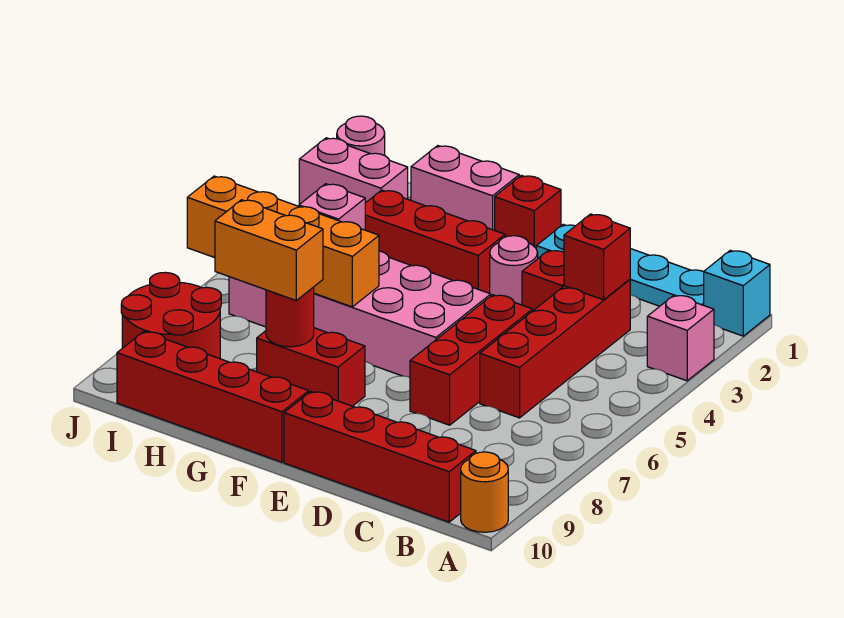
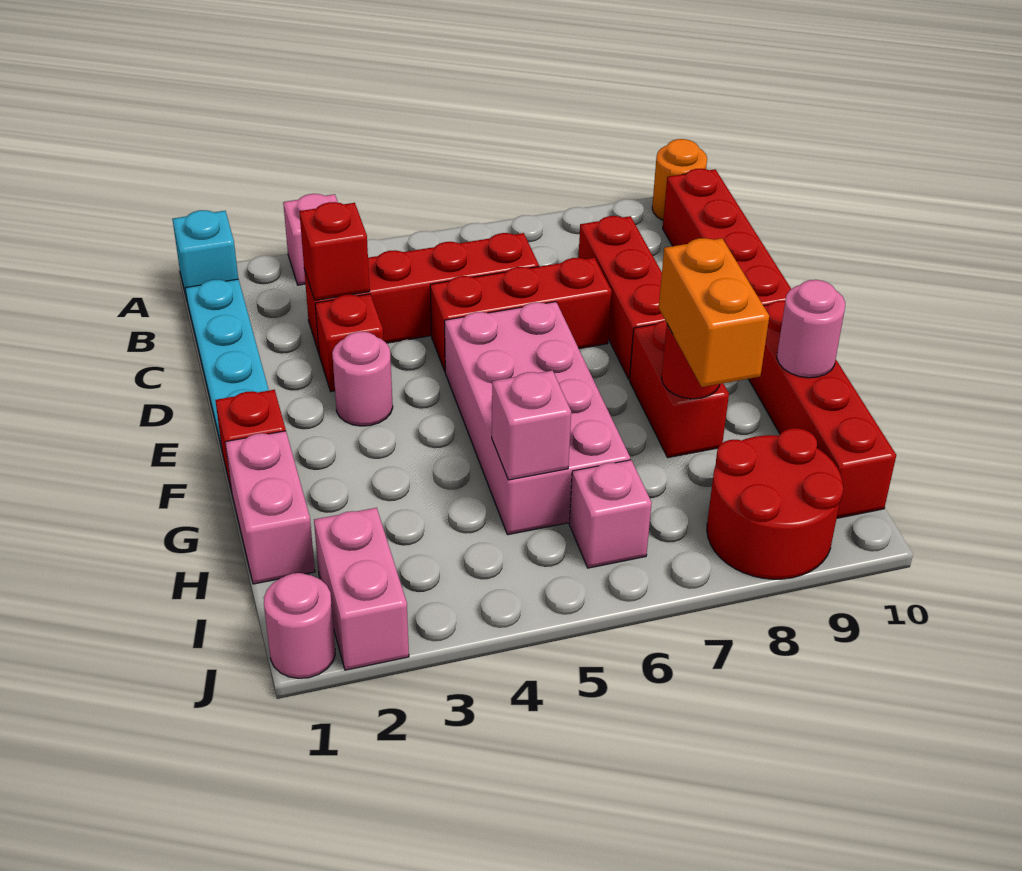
red 1x3 brick [365,190,505,293] -> red 1x3 brick moved to [578,216,665,379]
orange 1x4 brick [187,176,379,307] -> none
none -> pink 1x1 round brick [777,280,845,378]

